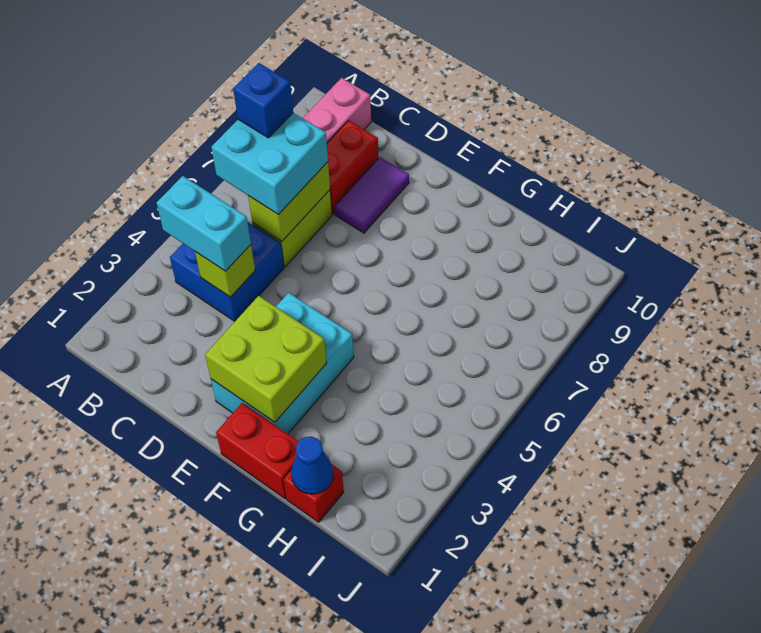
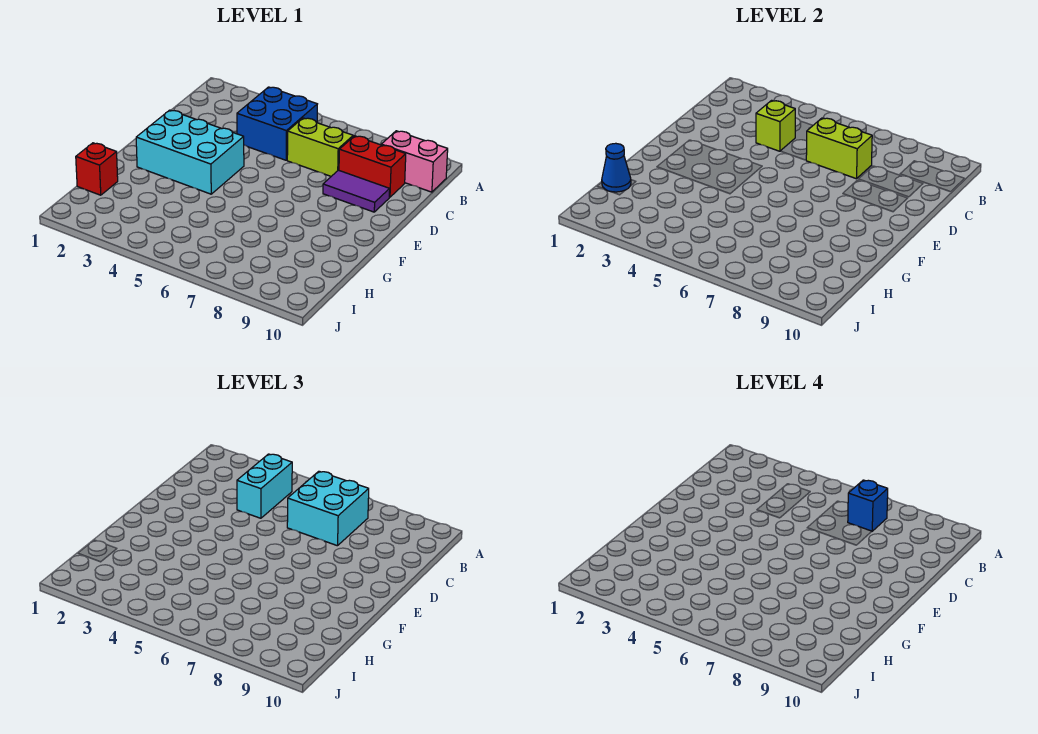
lime 2x2 brick [205,296,327,422] -> none
red 1x2 brick [216,403,298,499] -> none

